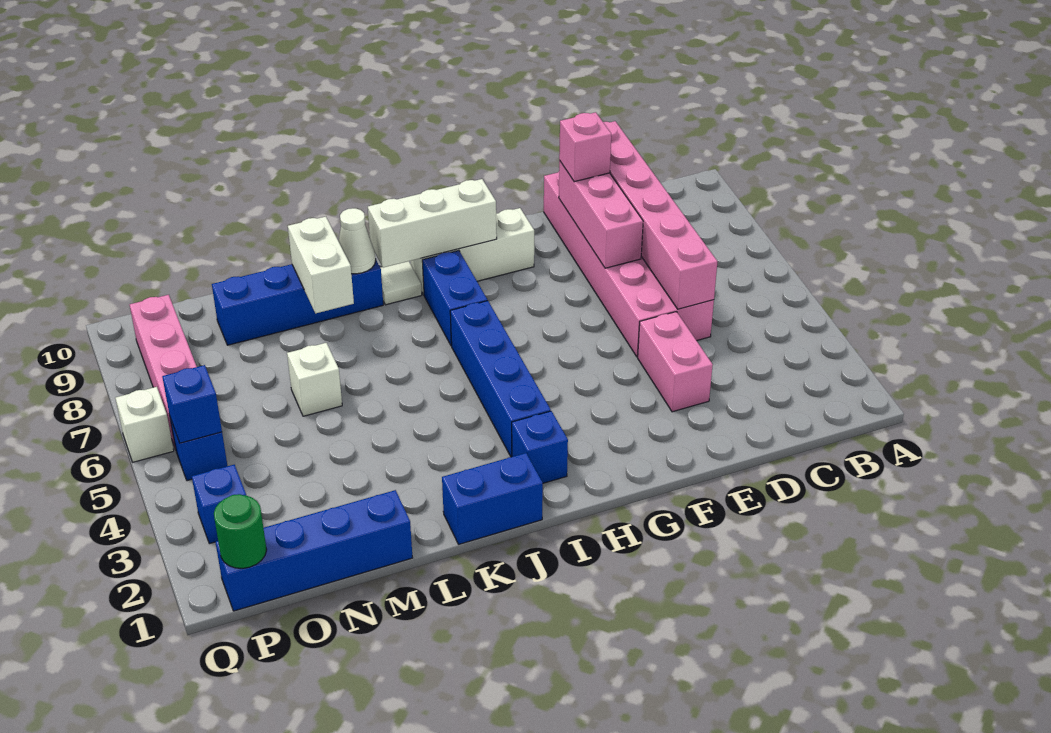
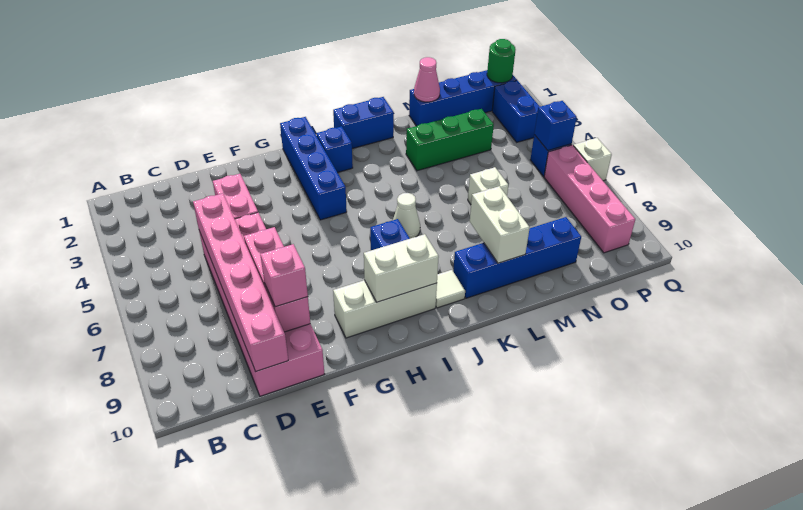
white 1x3 brick [368,179,497,268] -> white 1x2 brick [364,234,439,302]
blue 1x4 brick [450,301,551,457] -> blue 1x4 brick moved to [280,117,347,220]
white 1x1 cone [338,208,376,274] -> white 1x1 cone moved to [393,193,420,239]
none -> green 1x3 brick [406,109,494,171]
none -> pink 1x1 cone [414,57,440,102]
blue 1x1 brick [192,465,246,544] -> blue 1x2 brick [492,80,540,142]

